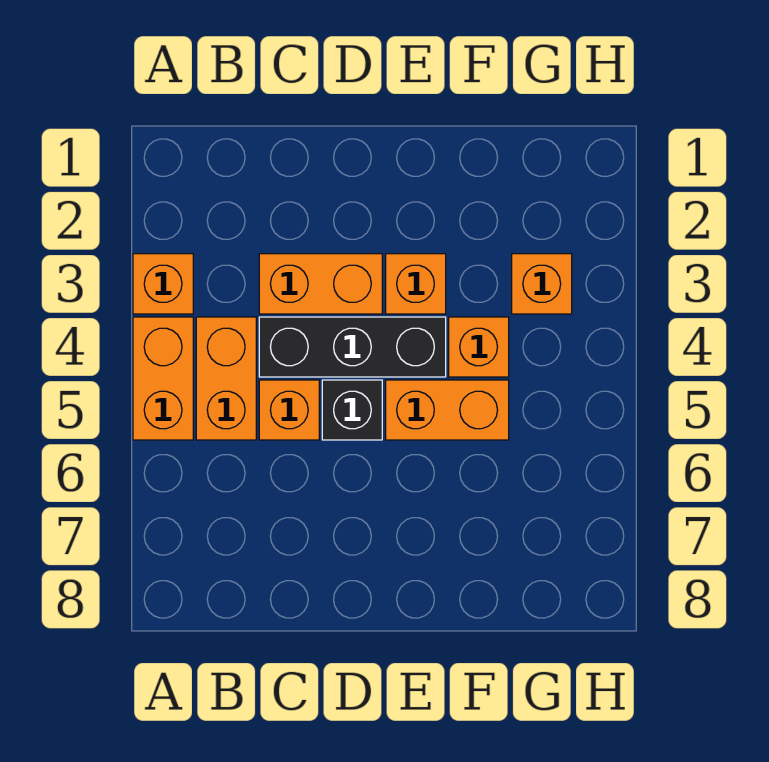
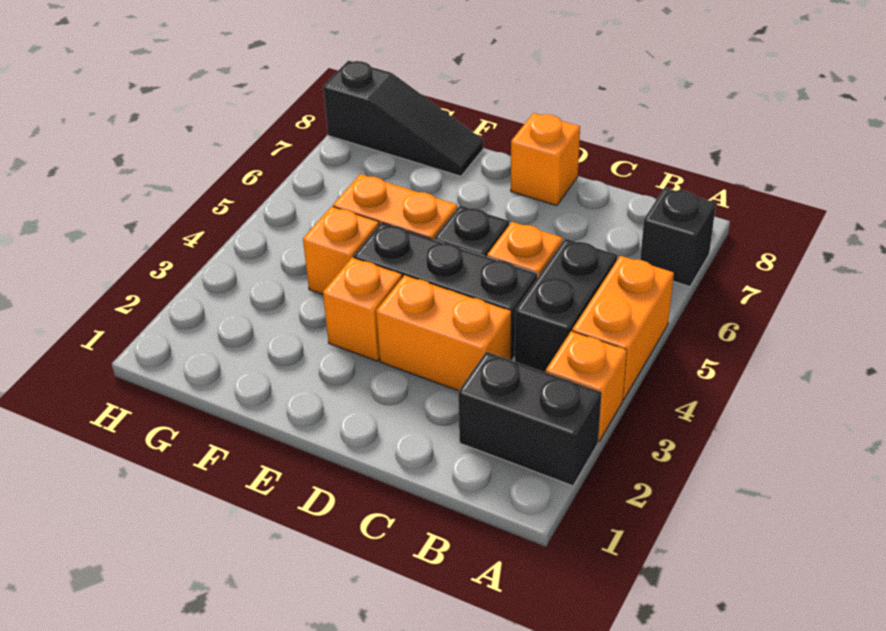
none -> black 1x2 brick [458,352,602,486]
none -> black 1x1 brick [640,188,716,287]
orange 1x2 brick [196,317,256,440] -> black 1x2 brick [515,238,617,372]
none -> black 1x3 slope [323,61,483,176]
orange 1x1 brick [512,254,572,314] -> orange 1x1 brick moved to [511,113,580,206]

